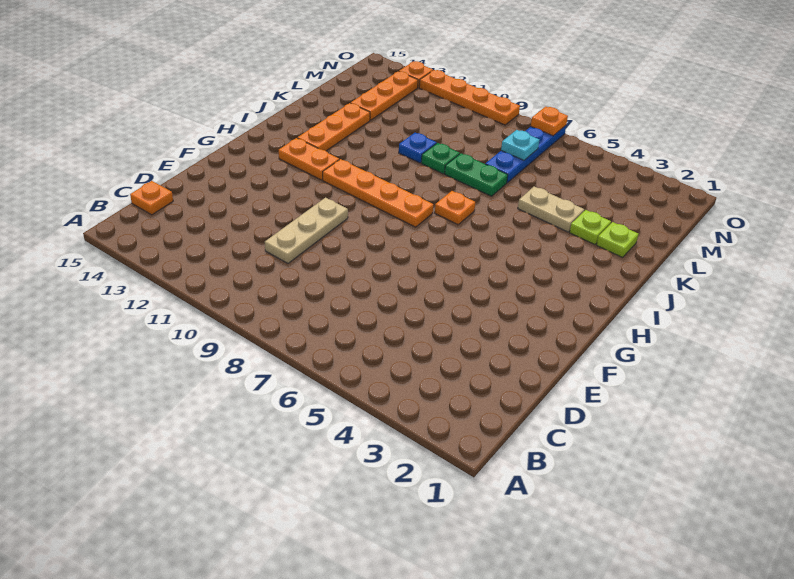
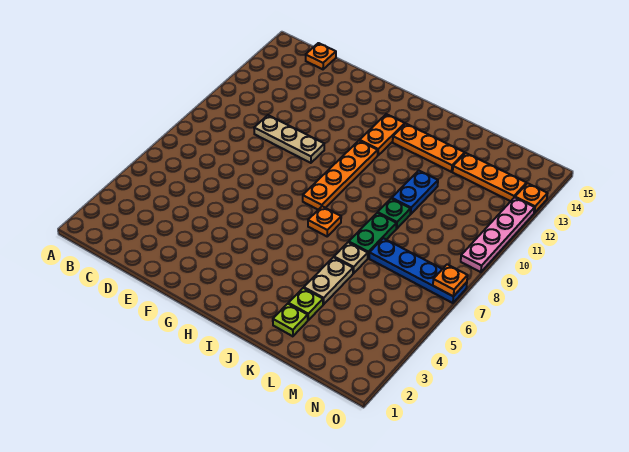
none -> tan 1x1 plate [334,242,368,273]
blue 1x1 plate [399,133,437,163] -> blue 1x2 plate [392,170,438,214]
cyan 1x1 plate [501,130,539,160] -> none
orange 1x4 plate [419,70,520,125] -> pink 1x4 plate [461,197,535,272]

